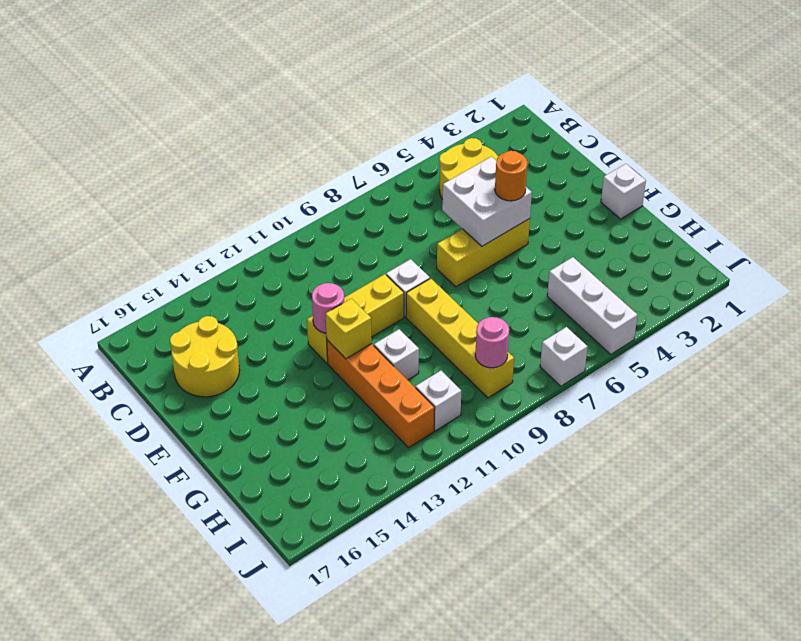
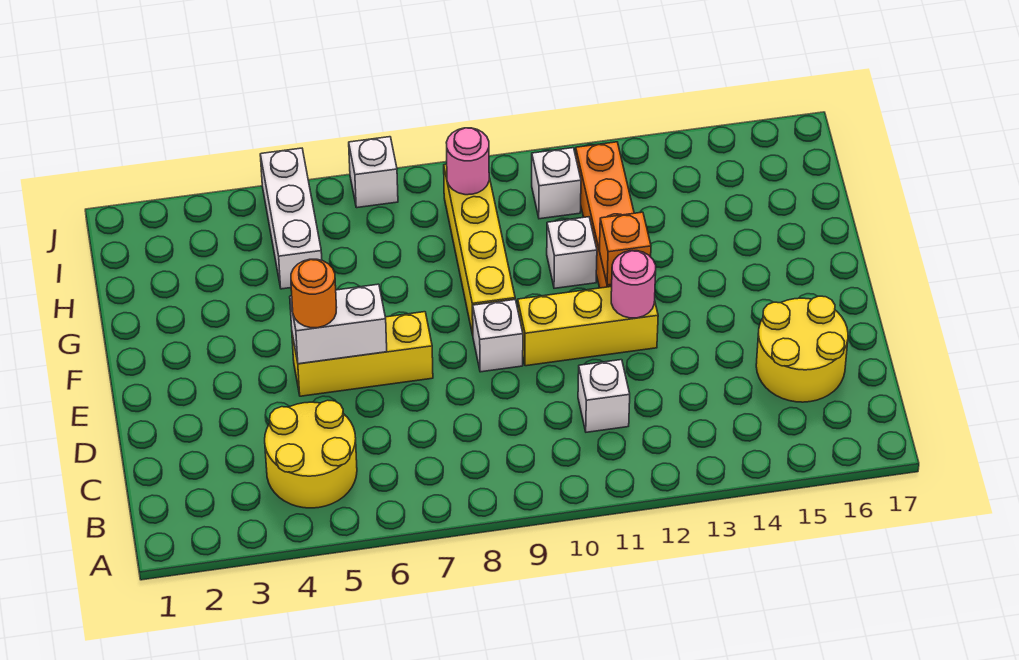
white 2x2 brick [442,157,532,246] -> white 1x2 brick [290,284,387,364]
white 1x1 brick [601,164,646,219] -> white 1x1 brick moved to [578,360,630,432]
yellow 1x1 brick [326,299,372,359] -> orange 1x1 brick [599,212,651,285]

